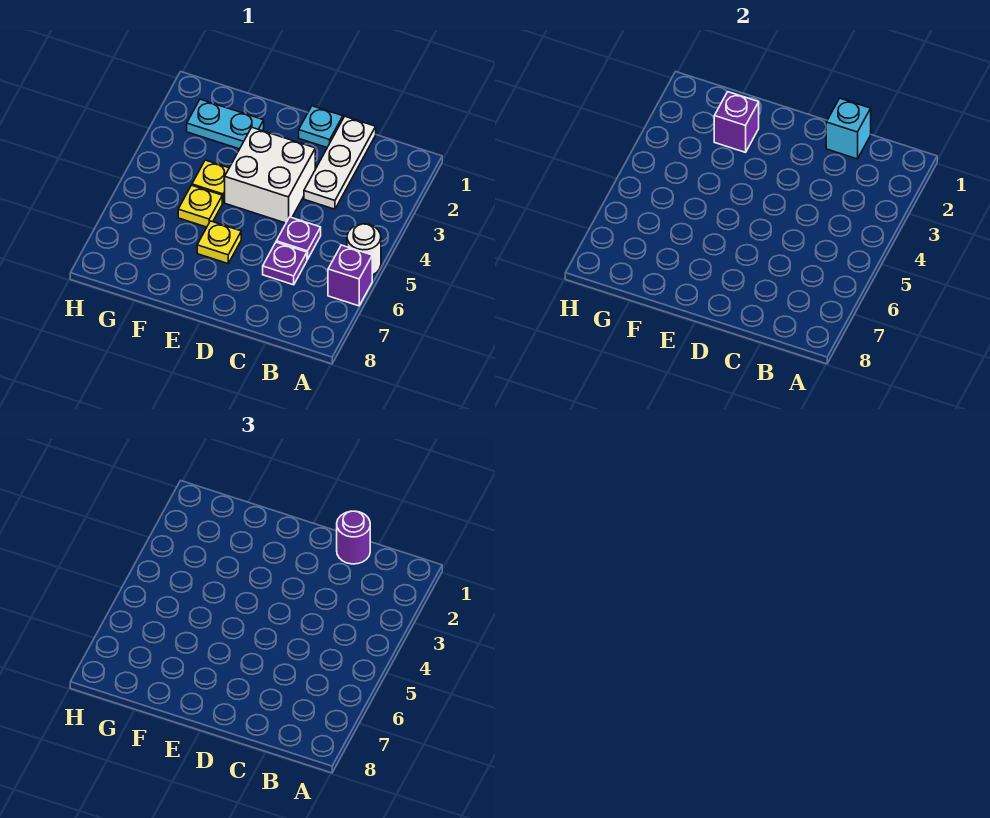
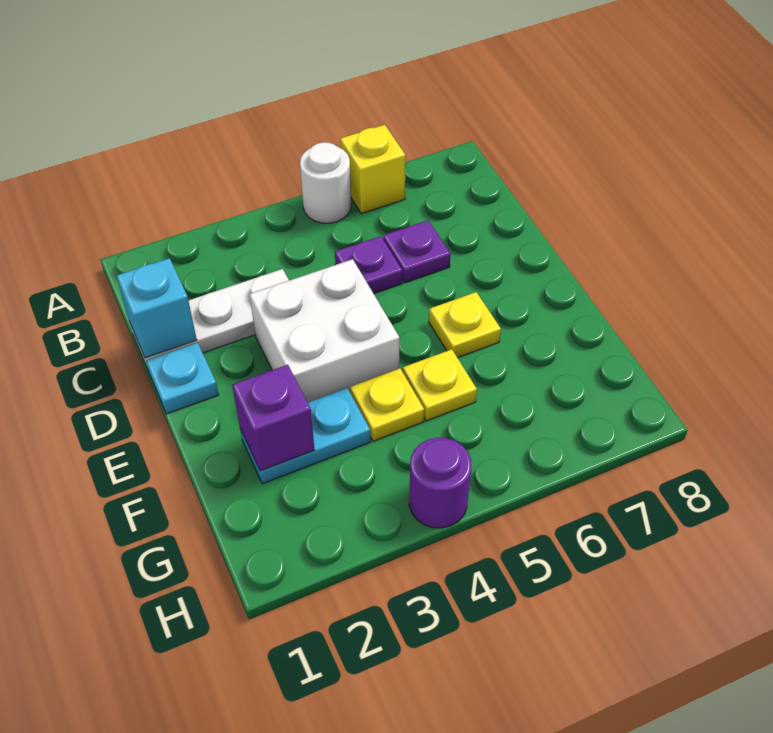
purple 1x1 brick [328,245,372,306] -> yellow 1x1 brick [340,125,406,214]
purple 1x1 round brick [337,511,370,564] -> purple 1x1 round brick moved to [409,438,471,528]
cyan 1x2 plate [187,99,264,149] -> cyan 1x2 plate turned to [240,388,370,484]

